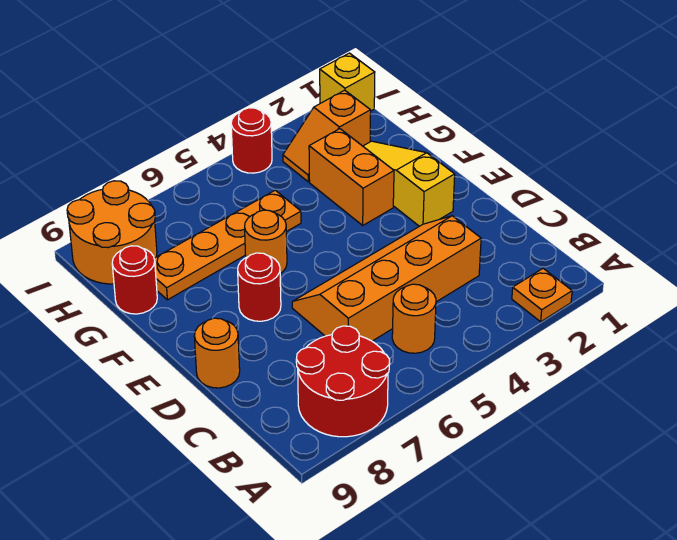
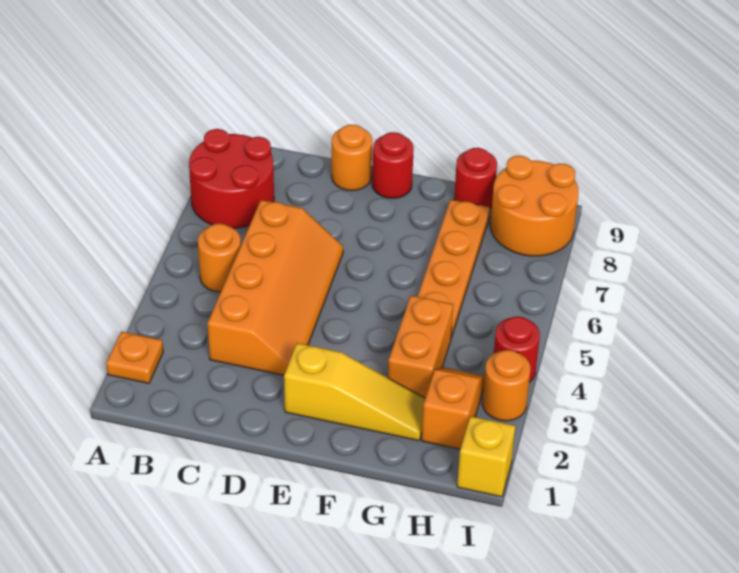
red 1x1 round brick [238,253,281,321] -> red 1x1 round brick moved to [372,132,414,198]
orange 1x2 brick [309,129,394,225] -> orange 1x2 brick turned to [388,296,453,398]
orange 1x1 round brick [245,210,287,273] -> orange 1x1 round brick moved to [482,350,531,421]

